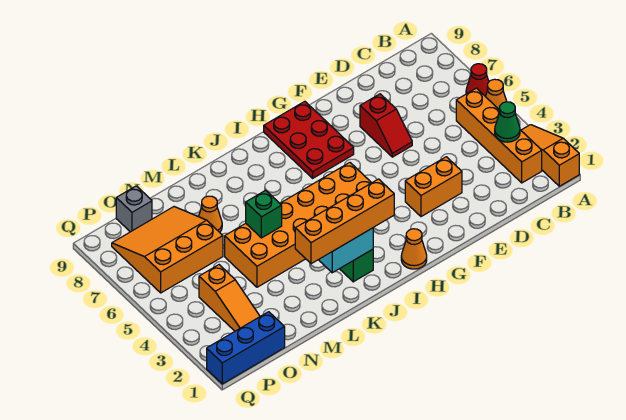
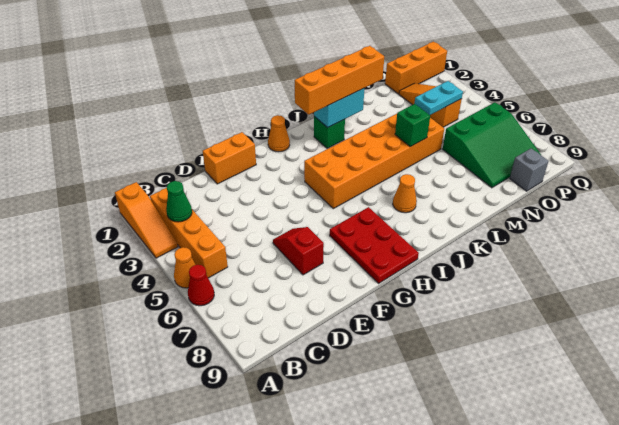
orange 1x2 brick [405,157,462,217] -> orange 1x2 brick moved to [203,132,256,184]
orange 1x1 cone [199,196,222,232] -> orange 1x1 cone moved to [393,174,417,213]
none -> cyan 1x2 plate [414,81,463,115]
orange 3x3 slope [112,207,223,293] -> green 3x3 slope [443,102,541,188]
blue 1x3 brick [207,312,285,384] -> orange 1x3 brick [385,42,447,94]

